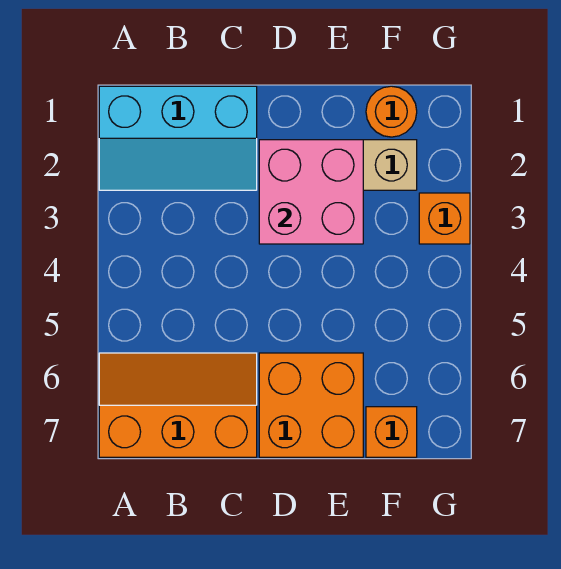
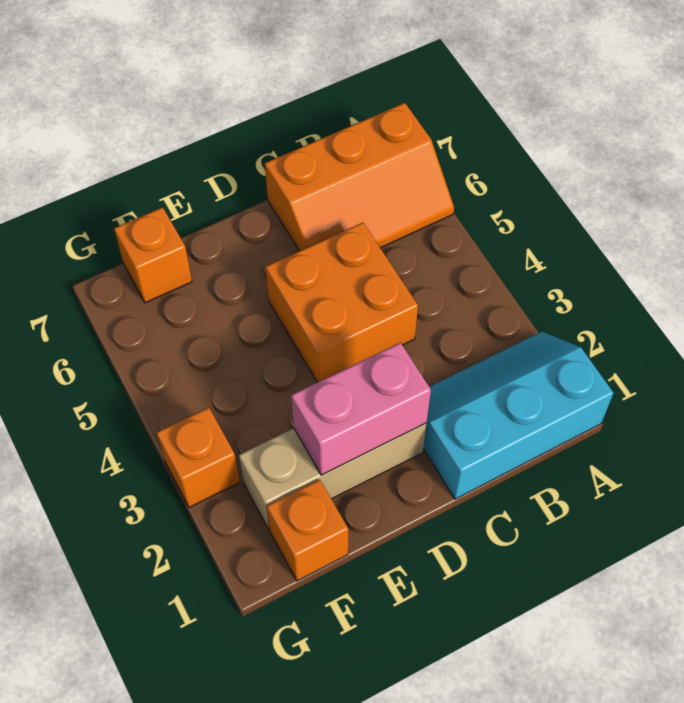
pink 2x2 brick [259,140,363,244] -> pink 1x2 brick [291,343,431,475]
orange 2x2 brick [259,353,363,457] -> orange 2x2 brick moved to [265,223,418,382]
orange 1x1 round brick [366,86,417,137] -> orange 1x1 brick [267,479,348,581]

